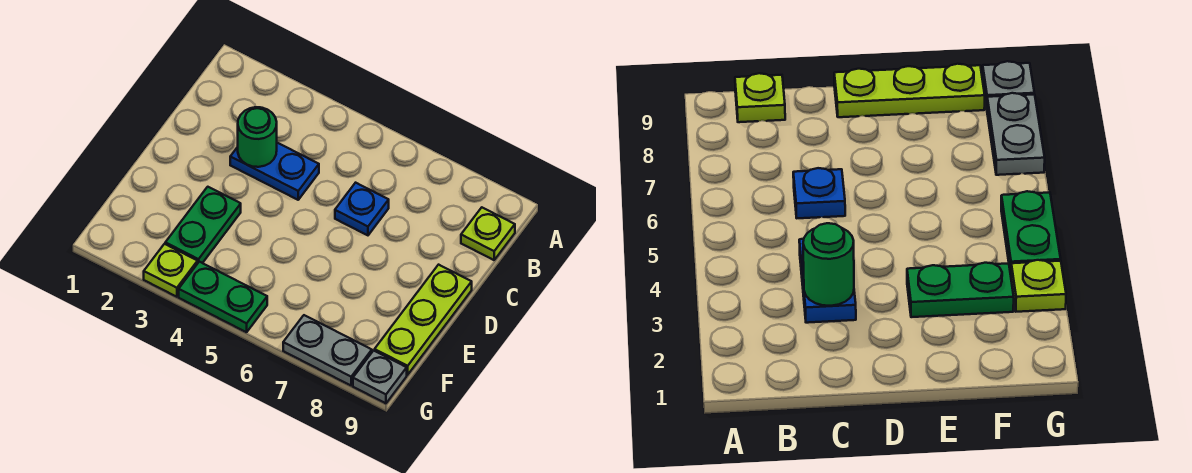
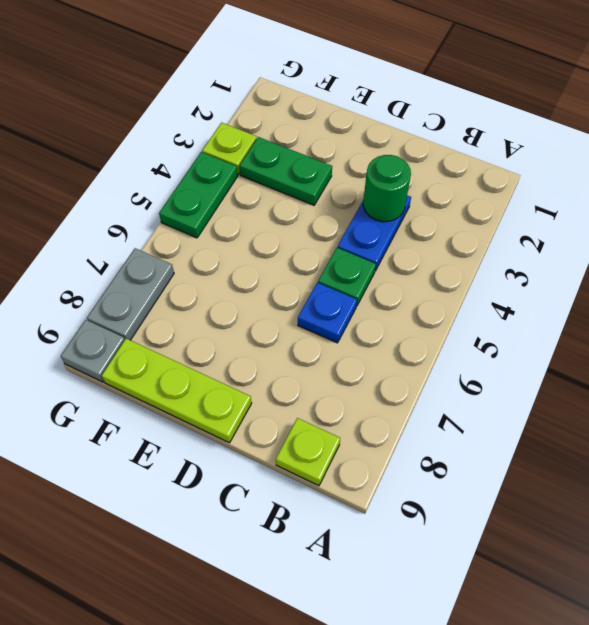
none -> green 1x1 plate [318,248,376,306]

